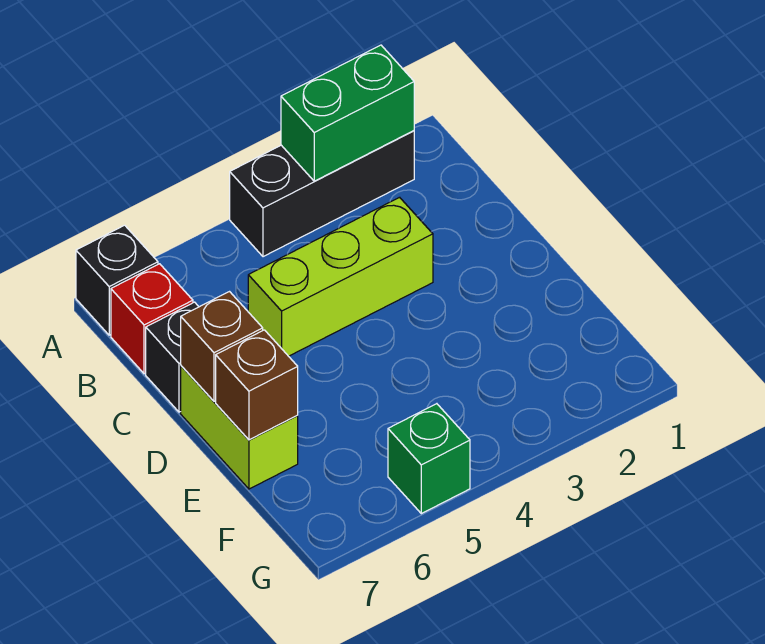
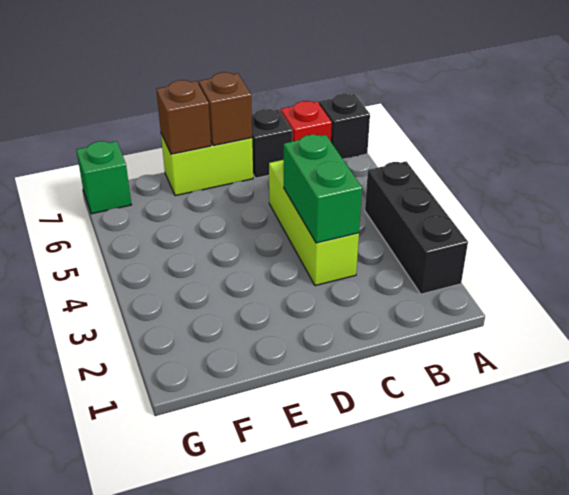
green 1x2 brick [281,45,414,181] -> green 1x2 brick moved to [284,135,362,243]
green 1x1 brick [388,404,470,514] -> green 1x1 brick moved to [76,141,131,214]

